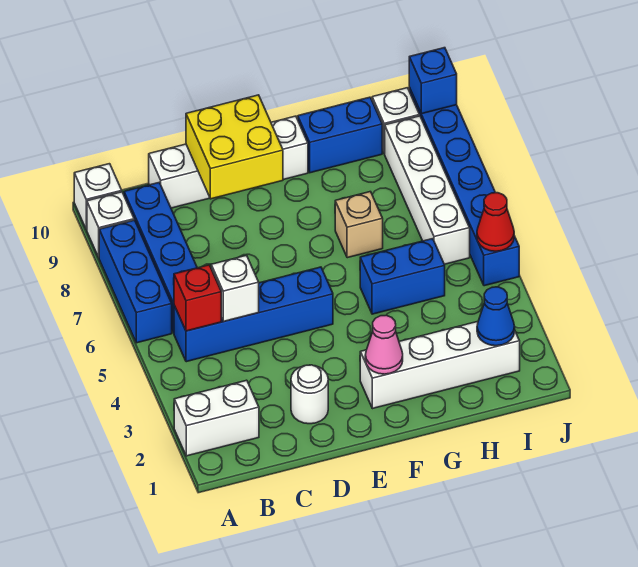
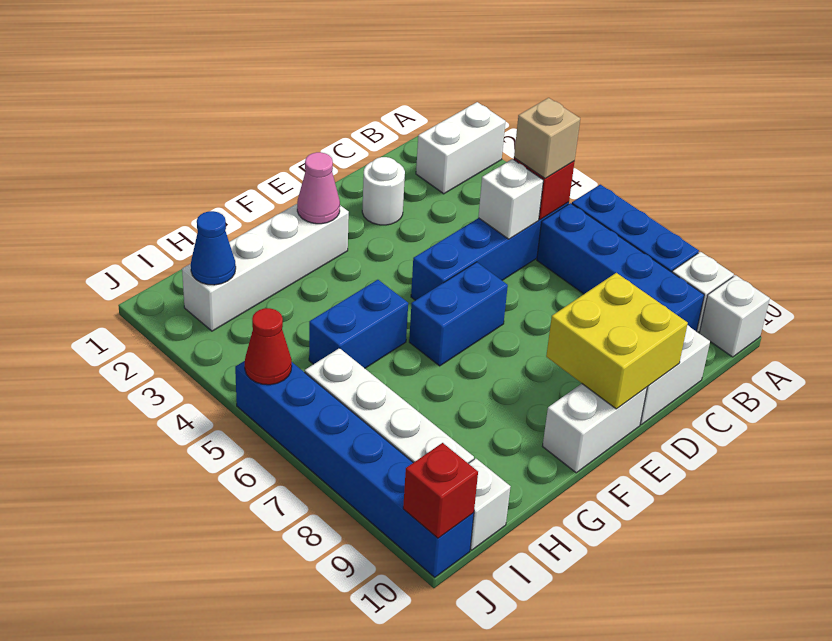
tan 1x1 brick [335,192,383,258] -> tan 1x1 brick moved to [514,98,580,179]
blue 1x2 brick [298,97,382,173] -> blue 1x2 brick moved to [409,262,508,366]
blue 1x1 brick [409,48,457,114] -> red 1x1 brick [403,443,478,538]

